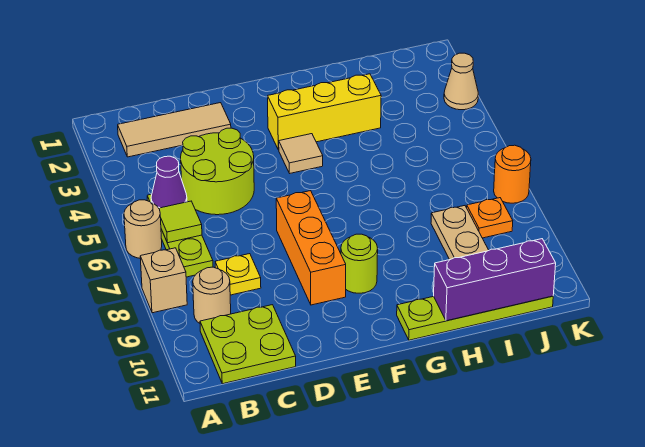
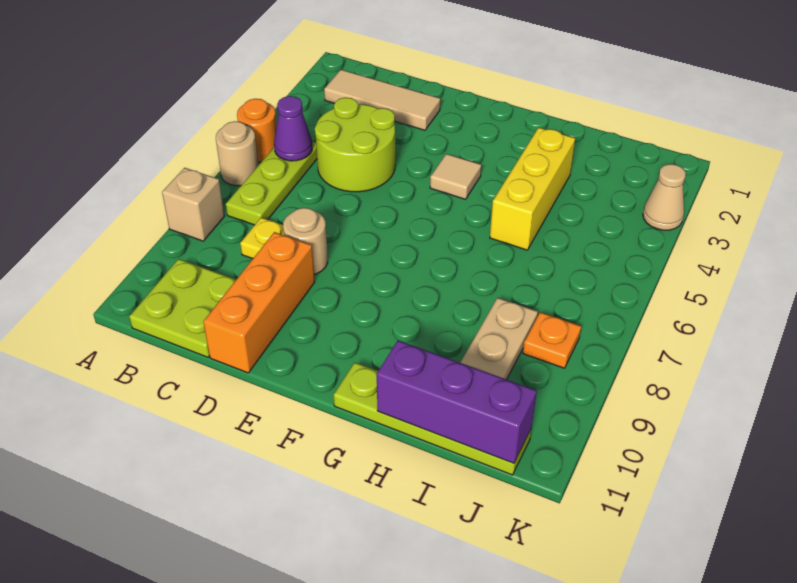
lime 1x1 tile [159,201,202,243] -> none
tan 1x1 round brick [193,267,231,323] -> tan 1x1 round brick moved to [283,208,328,274]
orange 1x3 brick [276,191,346,305] -> orange 1x3 brick moved to [203,232,315,373]
yellow 1x3 brick [268,74,381,150] -> yellow 1x3 brick turned to [490,128,575,250]
lime 1x1 round brick [341,234,378,293] -> none
orange 1x1 round brick [494,145,531,203] -> orange 1x1 round brick moved to [237,99,277,162]

